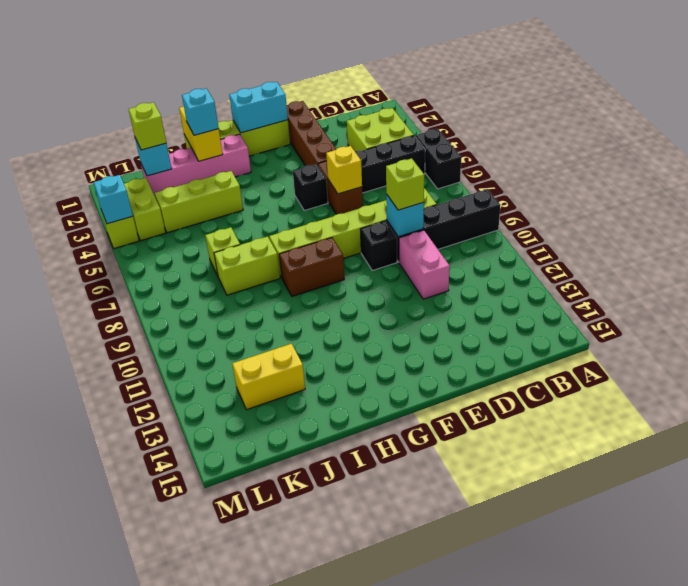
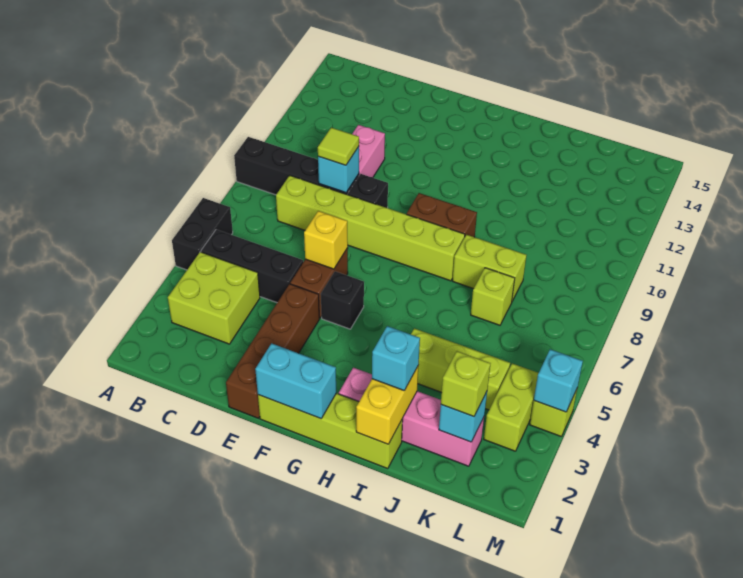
lime 1x1 brick [386,158,424,210] -> lime 1x1 tile [318,128,359,165]
yellow 1x2 brick [232,344,305,410] -> none

